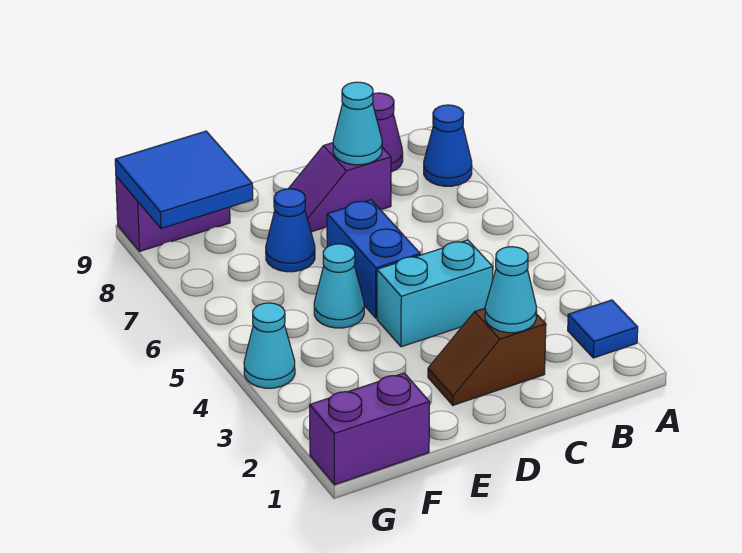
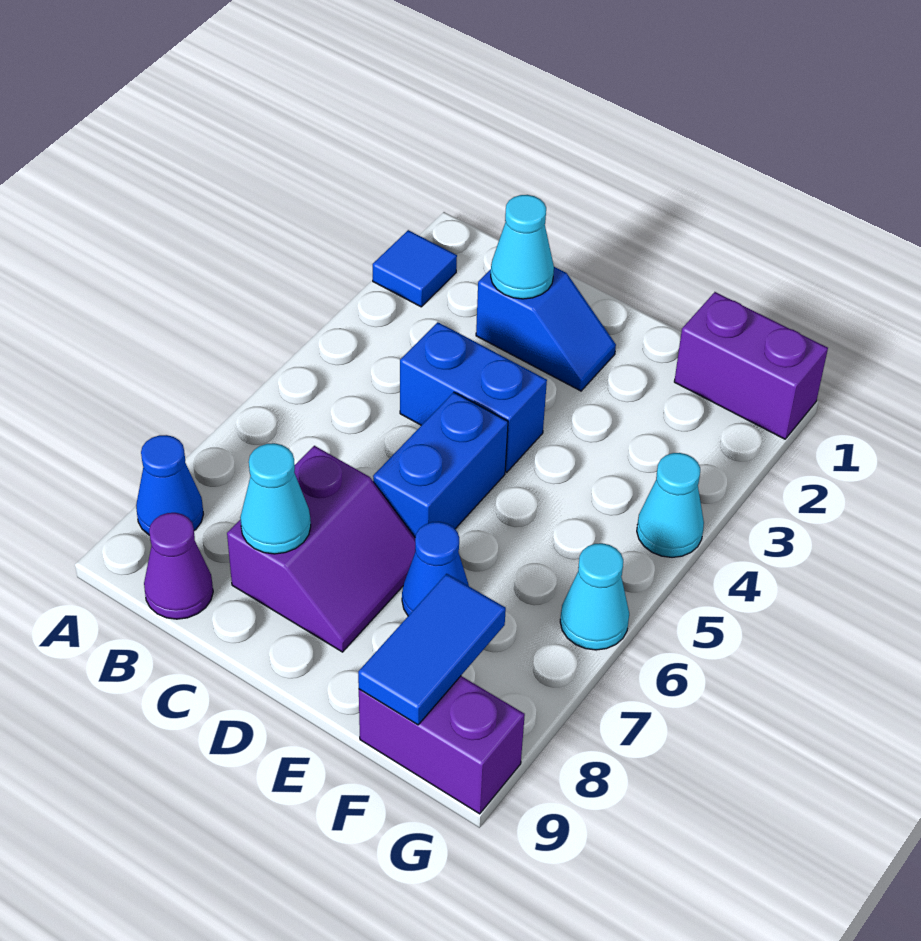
brown 1x2 slope [428,308,546,405] -> blue 1x2 slope [476,267,616,391]
cyan 1x2 brick [377,240,493,347] -> blue 1x2 brick [400,322,547,472]
purple 1x2 slope [288,143,391,232] -> purple 2x2 slope [227,446,416,652]
cyan 1x1 cone [314,244,364,328] -> cyan 1x1 cone moved to [560,543,629,650]
blue 2x2 tile [115,131,253,229] -> blue 1x2 tile [358,574,506,725]

